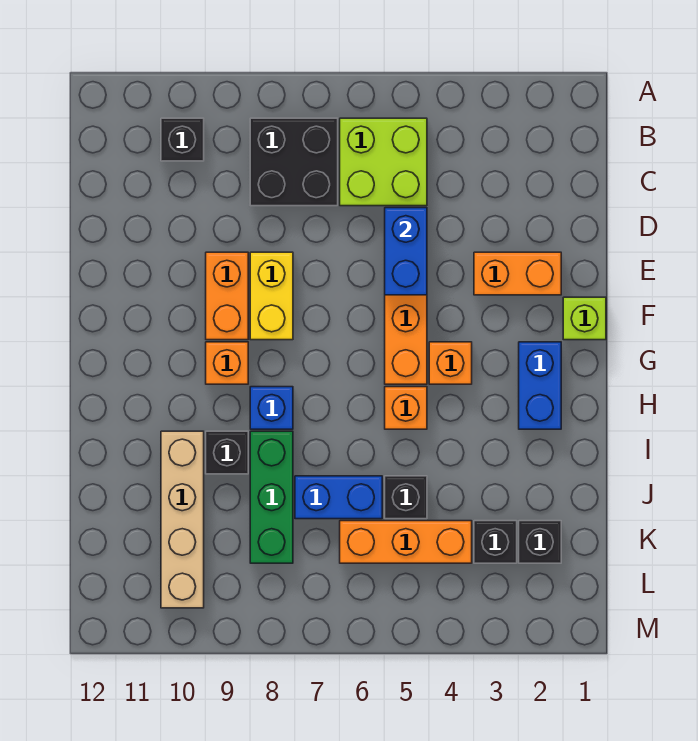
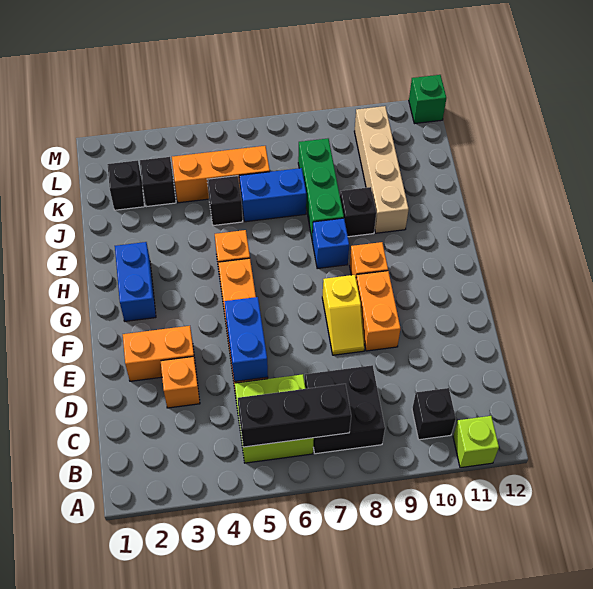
none -> black 1x3 brick [238,384,351,447]
yellow 1x2 brick [250,252,293,340] -> yellow 1x2 slope [322,275,365,355]
lime 1x1 brick [563,297,606,340] -> lime 1x1 brick moved to [453,416,499,468]
orange 1x1 brick [429,342,472,384] -> orange 1x1 brick moved to [161,356,200,408]
none -> green 1x1 brick [409,75,446,124]

